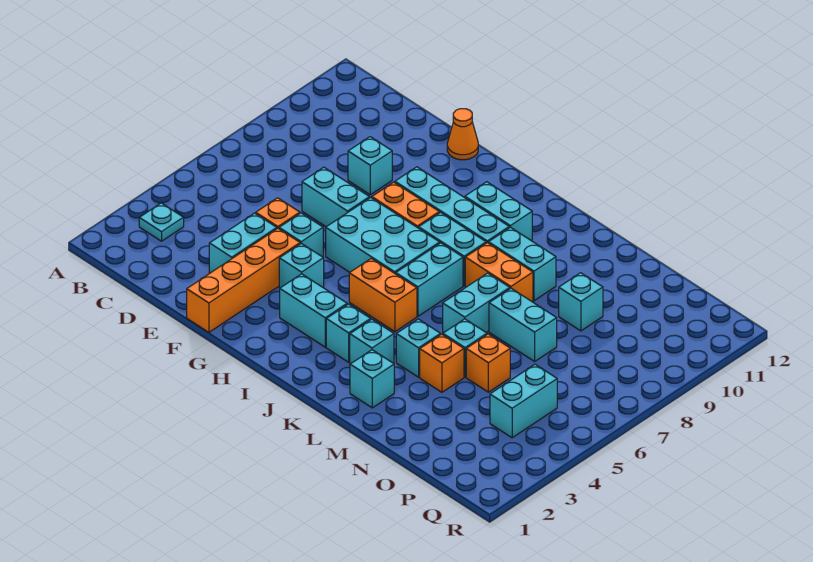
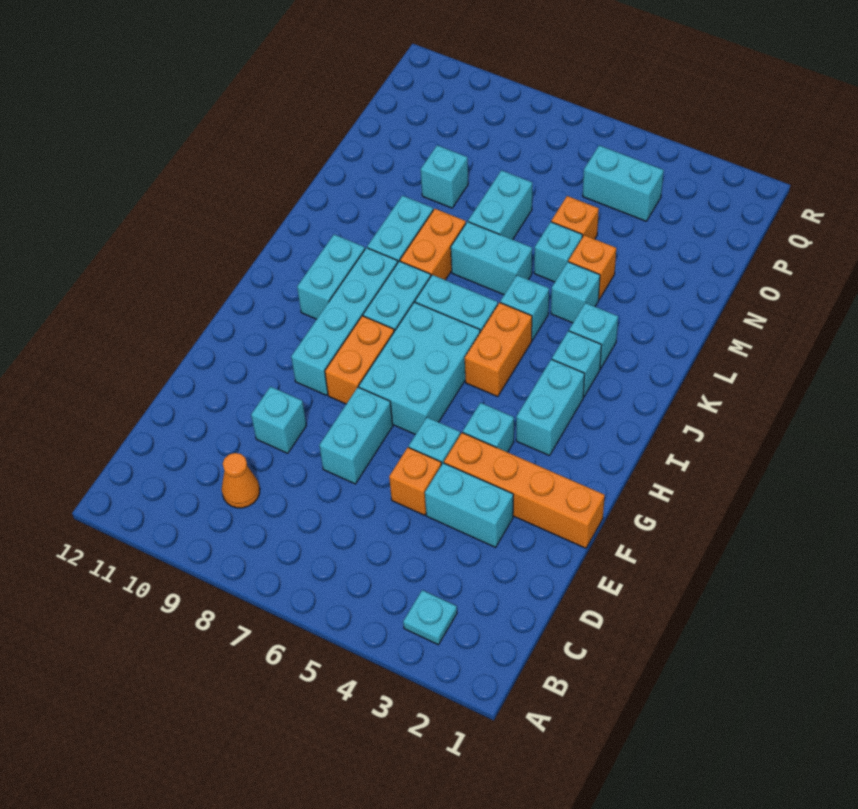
orange 1x1 cone [447,109,478,160] -> orange 1x1 cone moved to [222,453,260,508]
cyan 1x1 brick [350,350,394,408] -> cyan 1x1 brick moved to [500,275,549,340]

